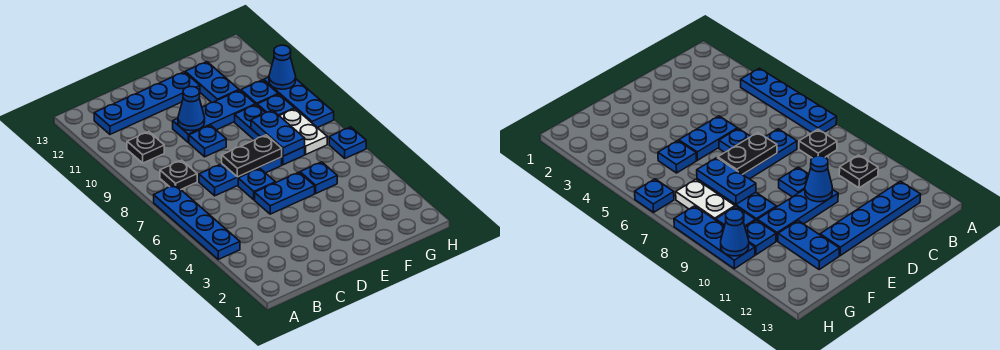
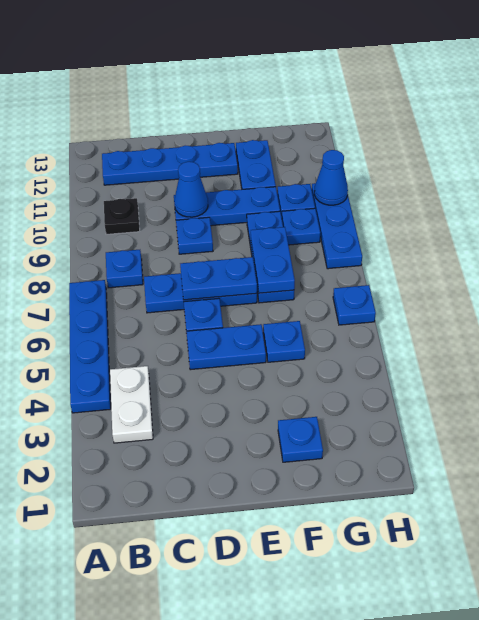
black 1x1 plate [160,160,197,189] -> blue 1x1 plate [106,250,143,288]
black 1x2 plate [222,135,282,177] -> blue 1x2 plate [180,257,257,300]
none -> blue 1x1 plate [278,417,323,462]
white 1x2 plate [280,109,327,154] -> white 1x2 plate moved to [110,366,153,443]

